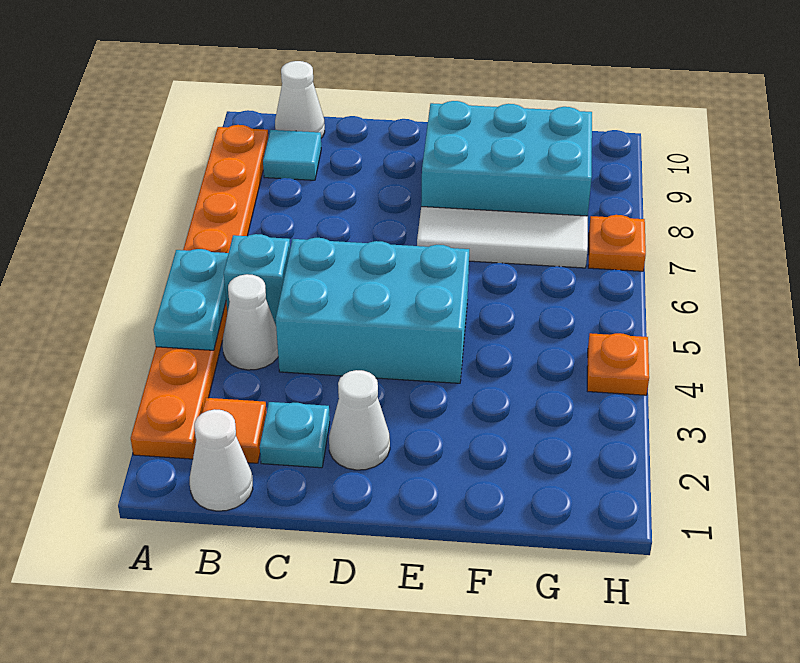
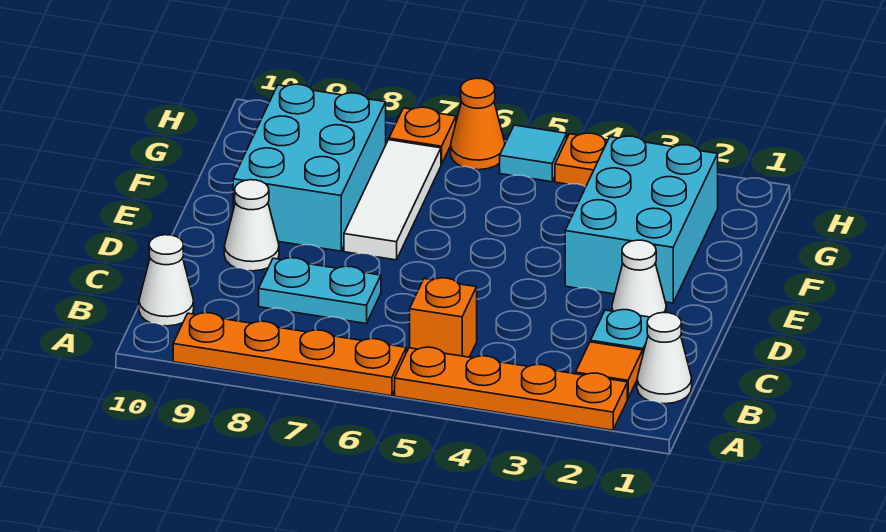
cyan 1x2 plate [153,249,228,350] -> cyan 1x2 plate moved to [259,258,381,323]
white 1x1 cone [223,274,278,370] -> white 1x1 cone moved to [224,180,279,271]
cyan 1x1 brick [224,234,290,325] -> orange 1x1 brick [410,278,477,357]
cyan 1x1 tile [263,130,321,180] -> cyan 1x1 tile moved to [500,125,567,182]
cyan 2x3 brick [276,238,469,383] -> cyan 2x3 brick moved to [565,136,718,303]
none -> orange 1x1 cone [451,78,505,170]

